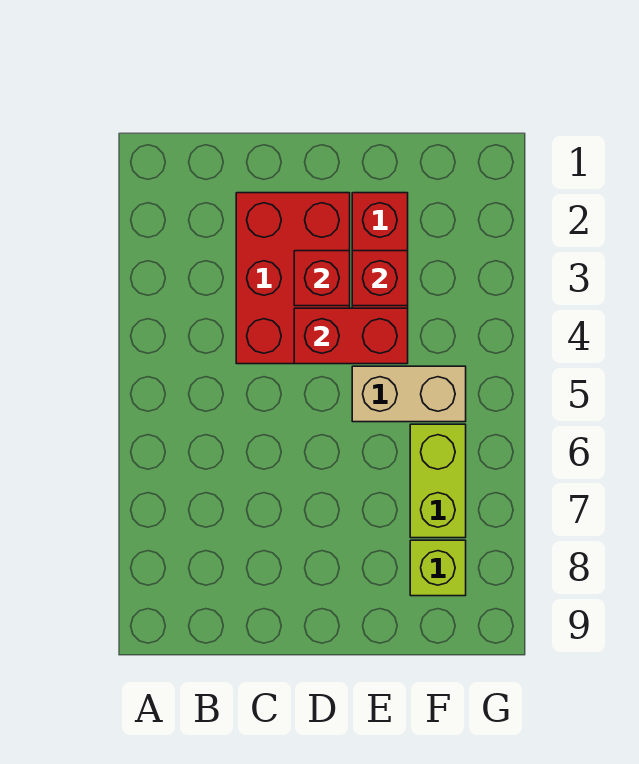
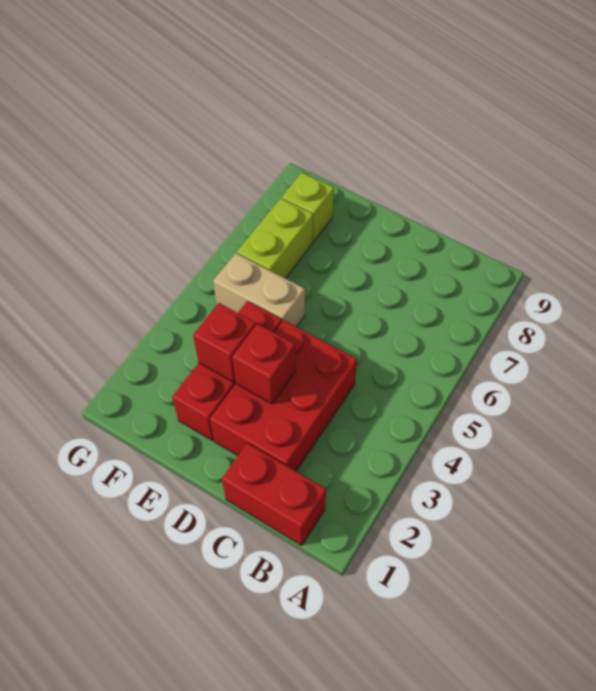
red 1x2 brick [294,308,408,364] -> red 1x2 brick moved to [222,443,326,545]

